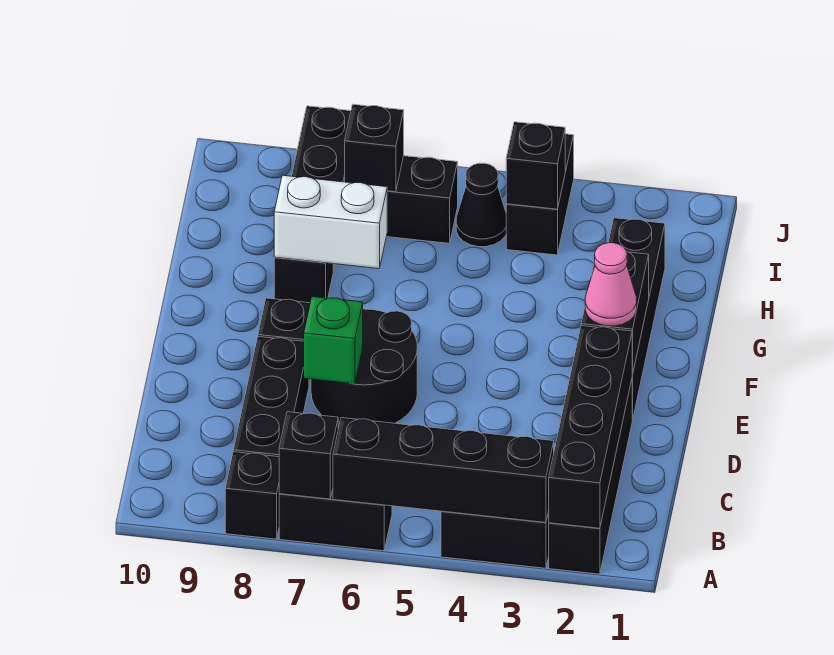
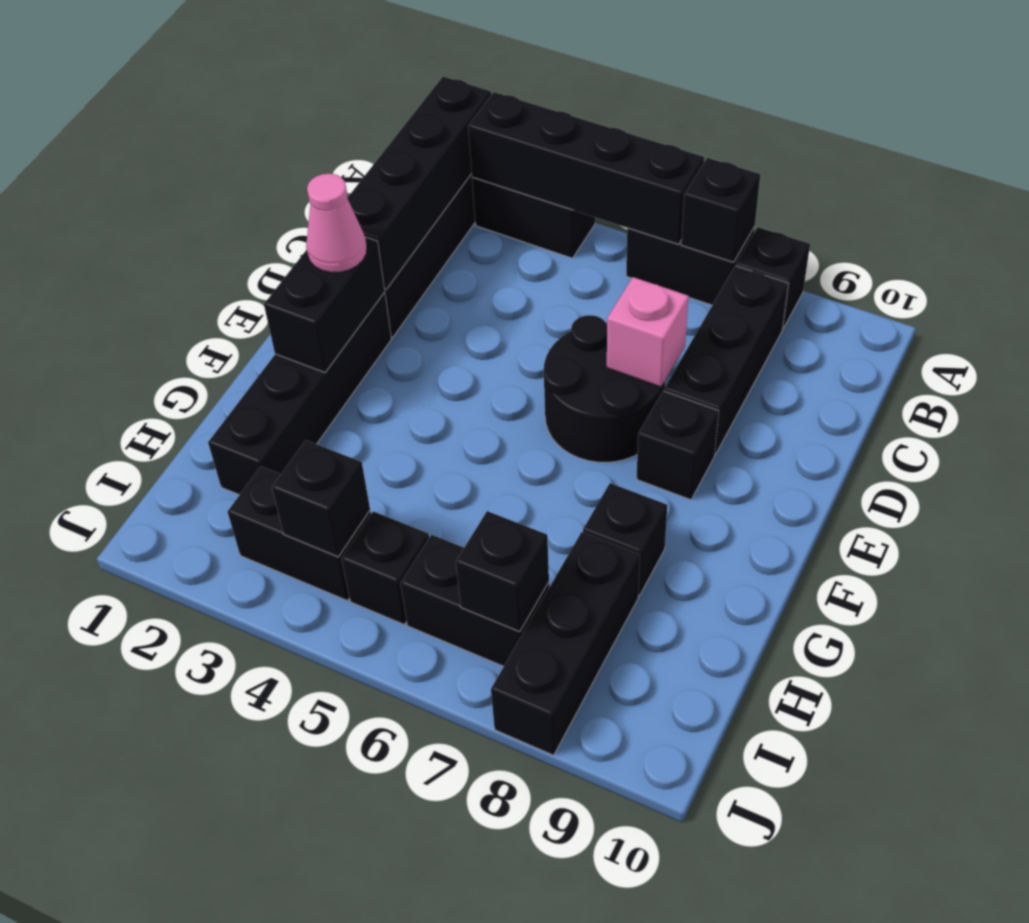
green 1x1 brick [304,297,363,384] -> pink 1x1 brick [607,277,689,387]
white 1x2 brick [274,175,387,269] -> none
black 1x2 brick [506,134,574,255] -> black 1x2 brick turned to [228,466,371,601]
black 1x1 cone [456,163,506,247] -> black 1x1 brick [341,511,429,624]

